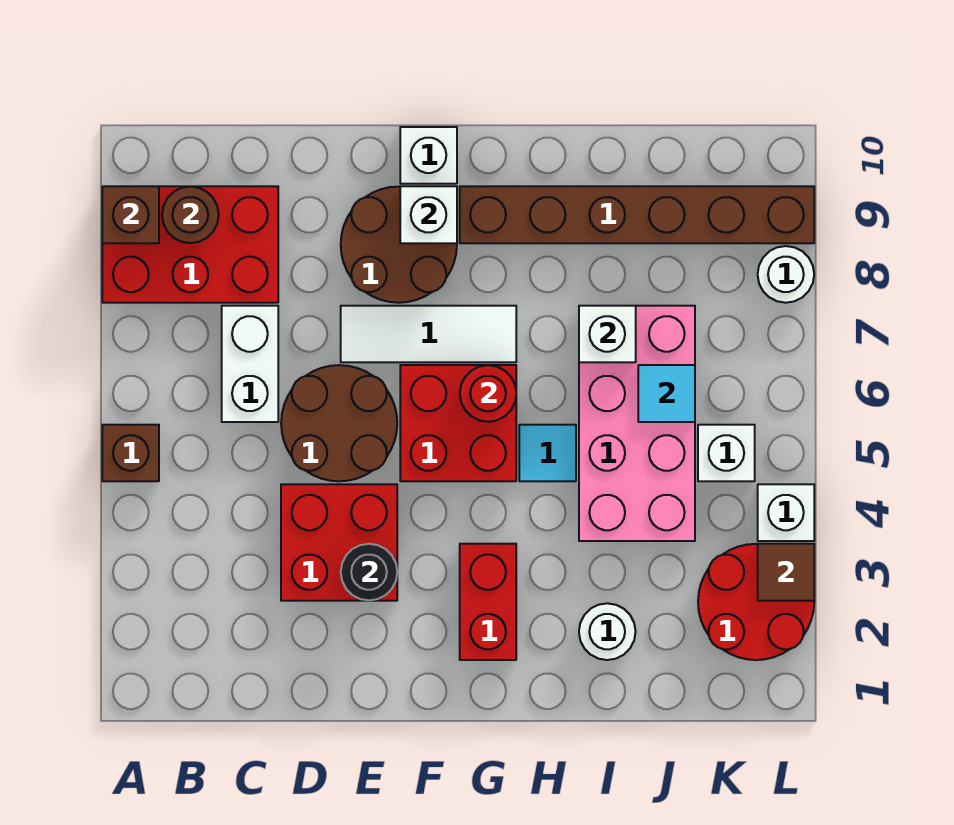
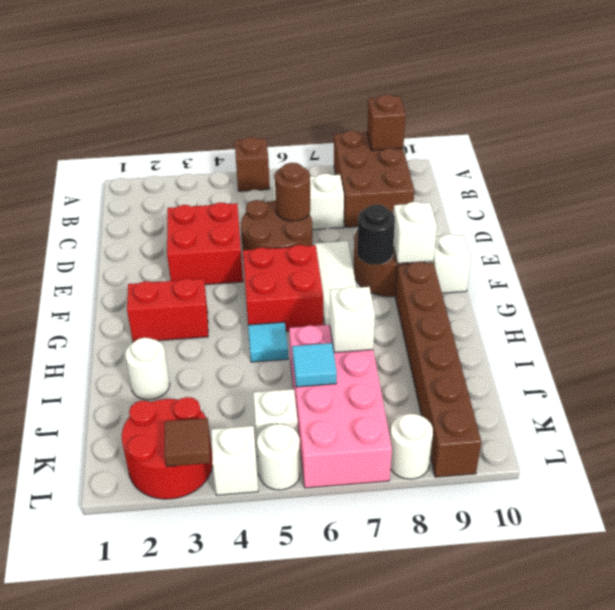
red 2x3 brick [102,186,278,303] -> brown 2x3 brick [334,131,414,227]
brown 1x1 round brick [162,187,219,243] -> brown 1x1 round brick moved to [275,163,310,221]
black 1x1 round brick [341,544,397,600] -> black 1x1 round brick moved to [357,204,395,265]
red 1x1 round brick [460,365,516,422] -> none
pink 2x4 brick [579,306,695,541] -> pink 2x4 brick turned to [289,325,392,488]
none -> white 1x1 round brick [257,424,300,490]

